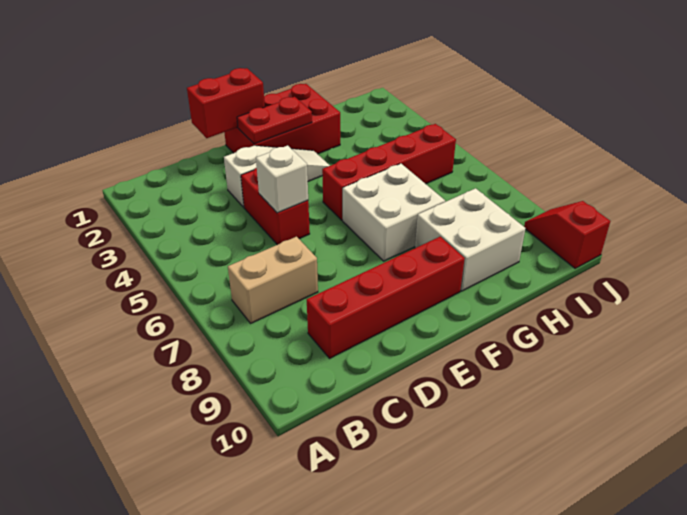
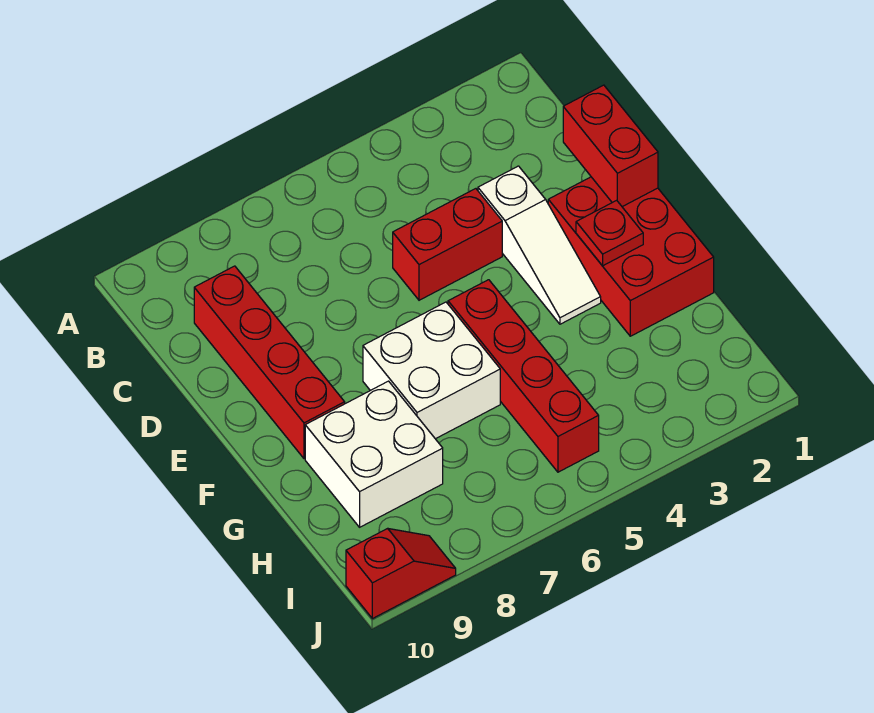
tan 1x2 brick [228,237,318,323] -> none
white 1x1 brick [256,145,308,213] -> none
red 1x2 plate [237,97,312,144] -> red 1x1 plate [576,200,643,266]

